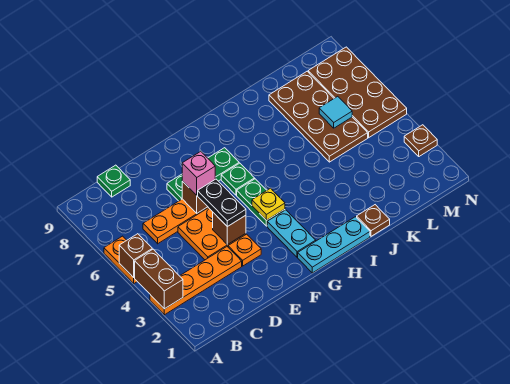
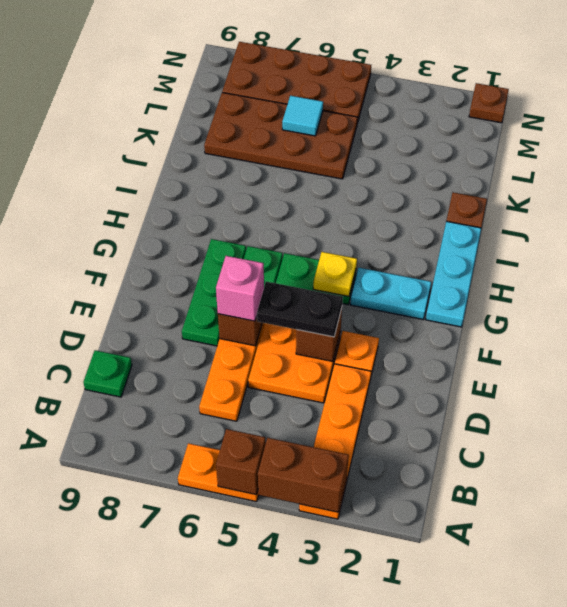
brown 1x1 plate [404,125,437,156] -> brown 1x1 plate moved to [469,83,509,123]

